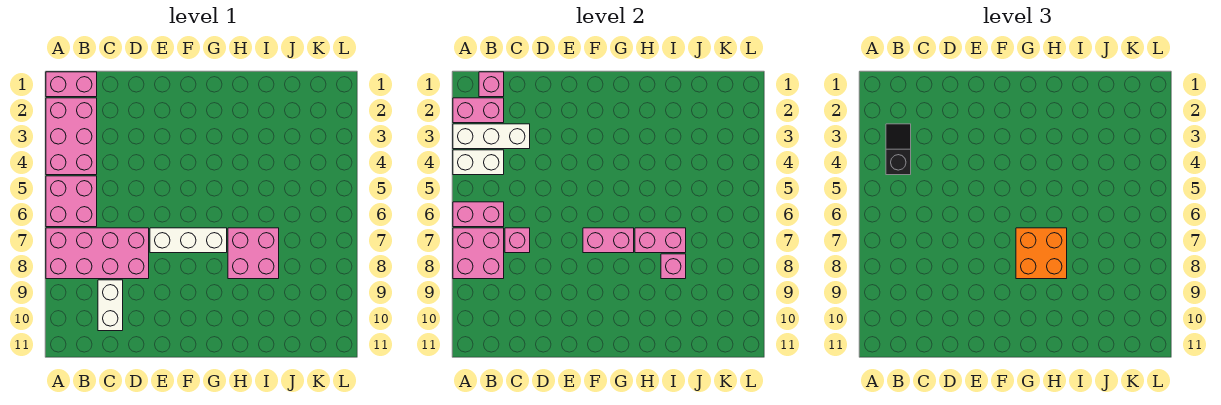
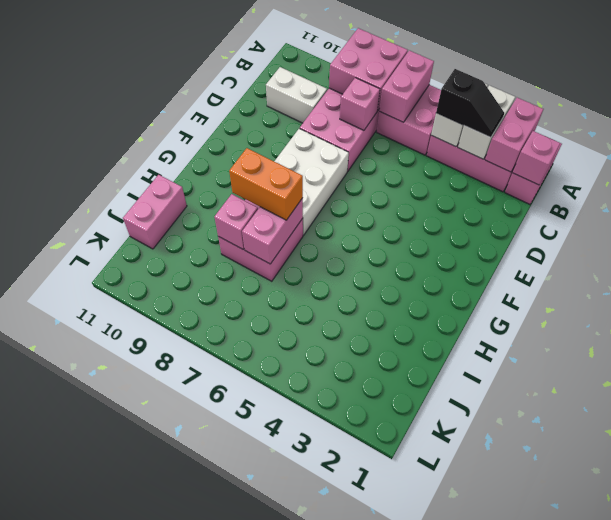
white 1x3 brick [453,124,530,149] -> white 1x2 brick [458,85,515,159]
white 1x3 brick [150,228,227,253] -> white 2x3 brick [274,129,349,235]
pink 1x2 brick [583,228,634,253] -> pink 1x2 brick moved to [123,175,187,249]
orange 2x2 brick [1016,228,1067,279] -> orange 1x2 brick [229,148,303,220]

